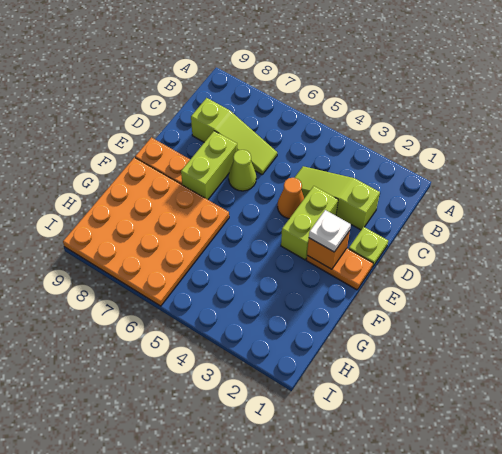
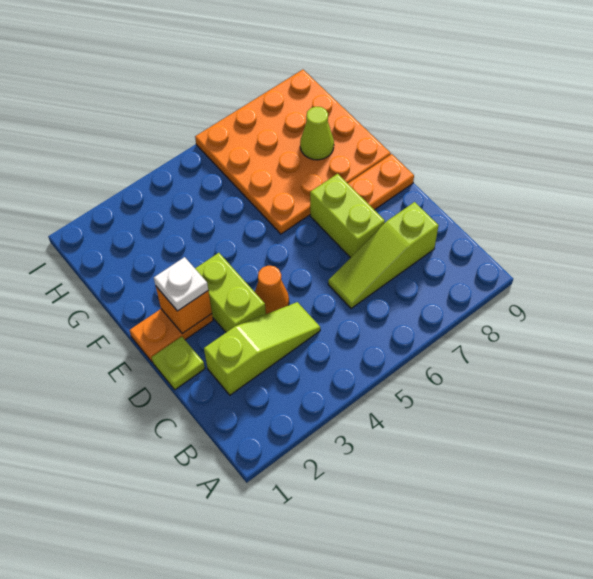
lime 1x1 cone [229,150,256,191] -> lime 1x1 cone moved to [300,107,334,160]

